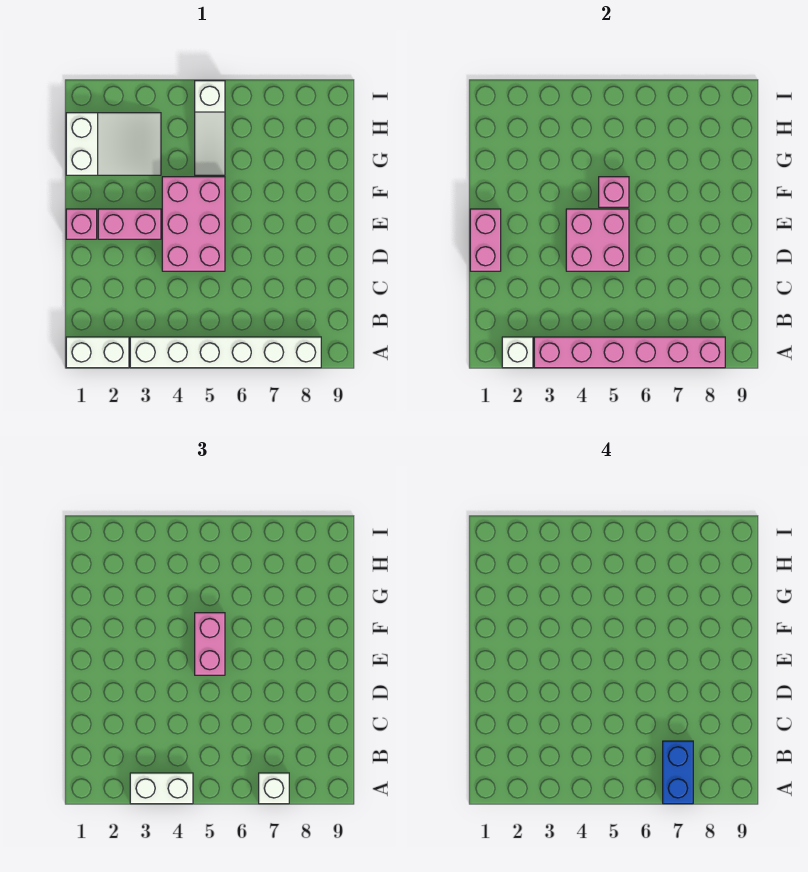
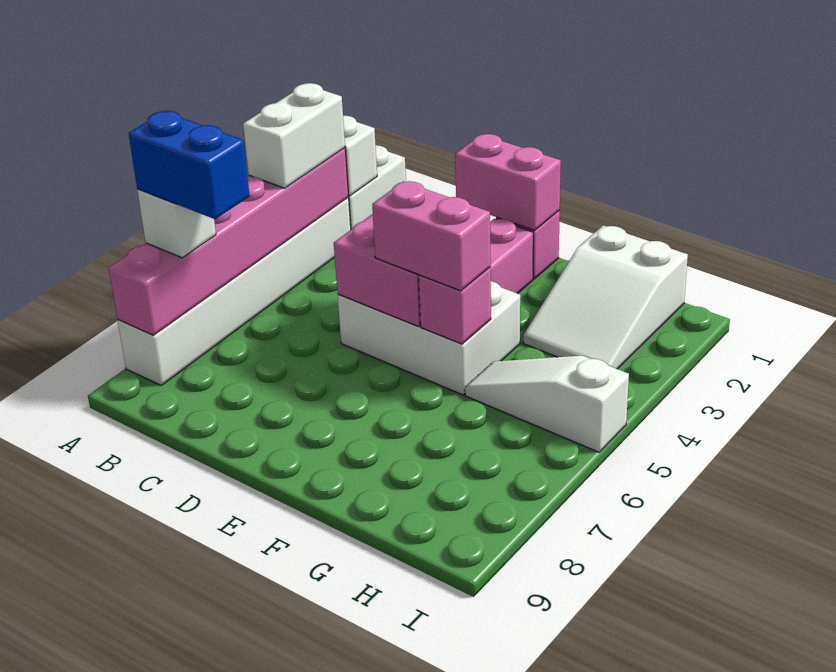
pink 2x3 brick [162,177,225,271] -> white 2x3 brick [338,281,520,395]

